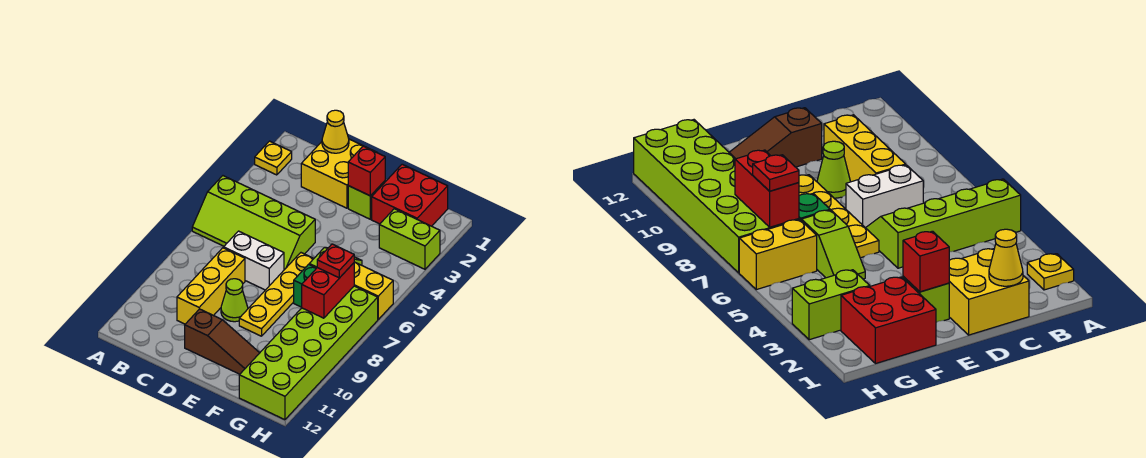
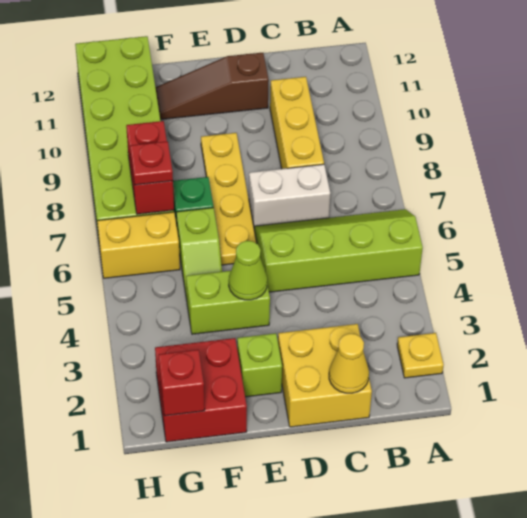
lime 1x1 cone [221,279,248,322] -> lime 1x1 cone moved to [229,241,267,300]
red 1x1 brick [348,146,385,196] -> red 1x1 brick moved to [158,350,205,416]
lime 1x2 brick [379,209,440,269] -> lime 1x2 brick moved to [186,268,270,334]

